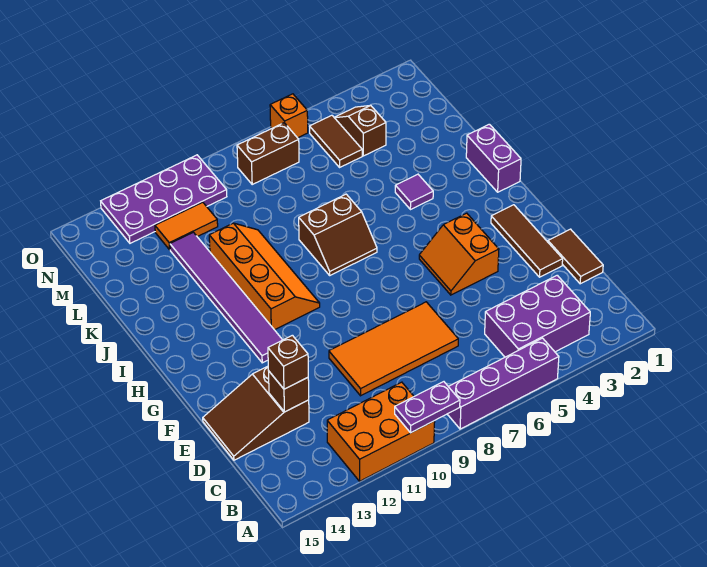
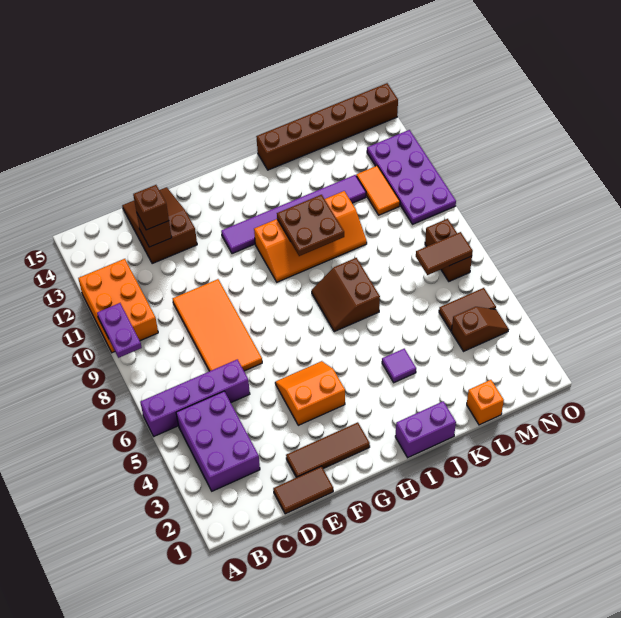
purple 1x4 brick [448,338,559,429] -> purple 1x4 brick turned to [140,359,250,436]
none -> brown 2x2 plate [277,195,344,256]
none -> brown 1x6 brick [256,83,398,170]
none -> brown 1x2 tile [416,232,473,275]
orange 1x1 brick [270,94,308,138] -> orange 1x1 brick moved to [467,380,504,425]

